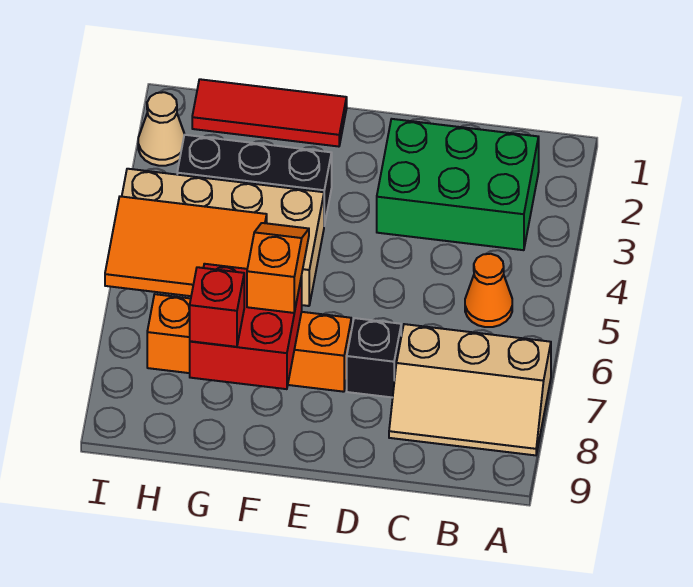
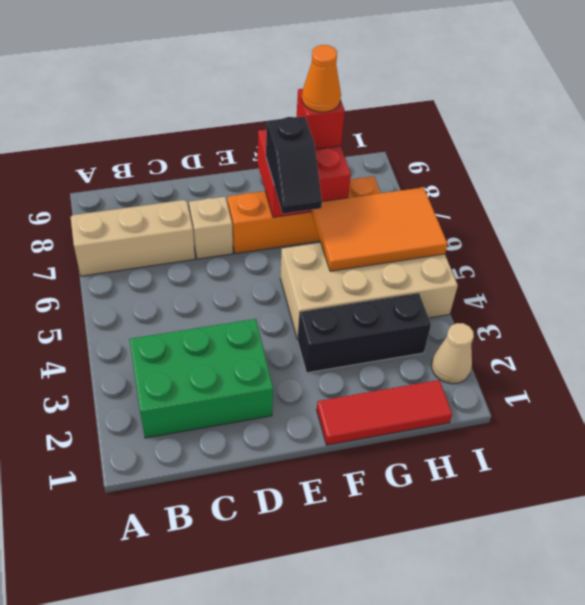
orange 1x1 cone [465,254,512,327] -> orange 1x1 cone moved to [302,45,341,112]
black 1x1 brick [347,318,401,398] -> tan 1x1 brick [189,197,233,259]
orange 1x2 slope [247,223,309,313] -> black 1x2 slope [266,116,322,214]

